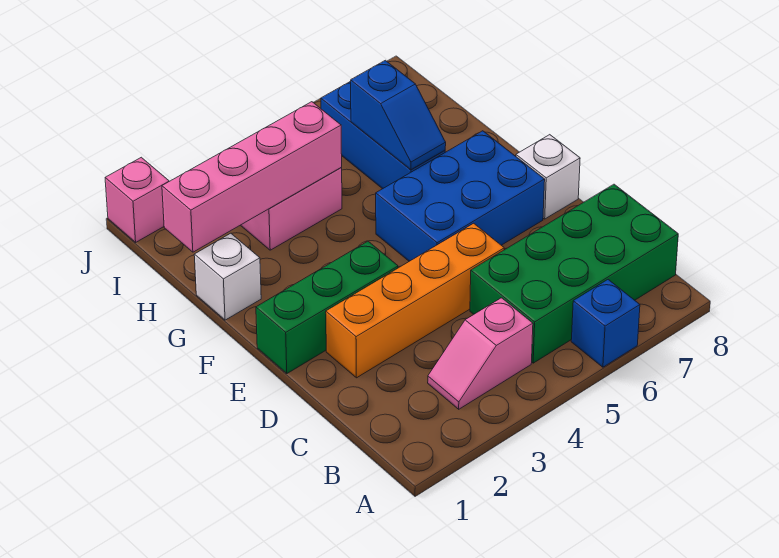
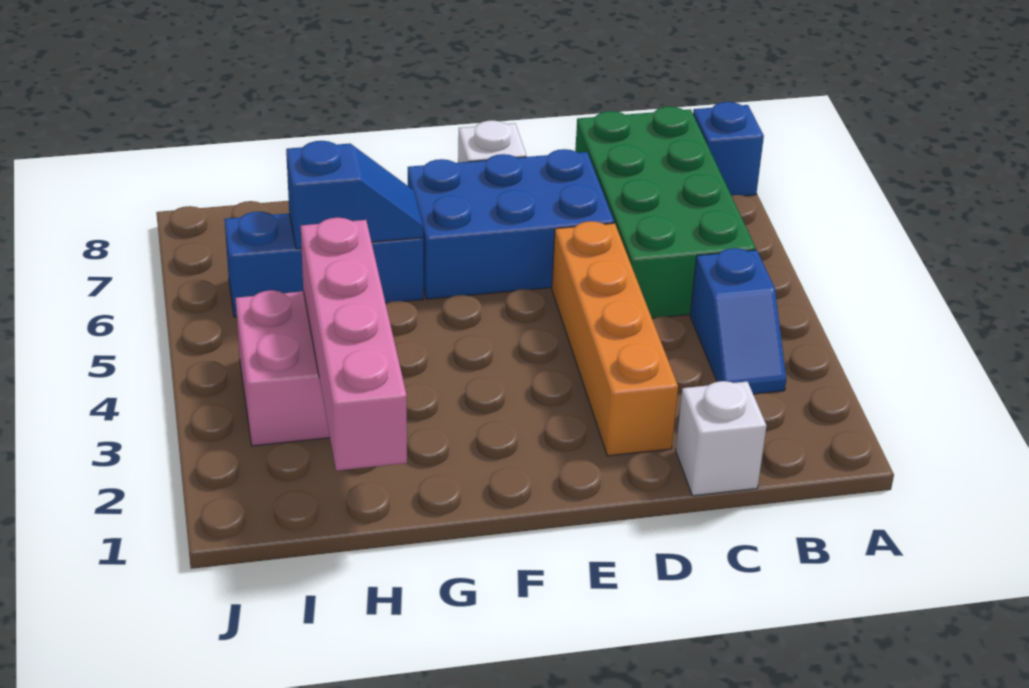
blue 1x1 brick [571,280,640,367] -> blue 1x1 brick moved to [693,102,764,196]
pink 1x2 slope [428,298,533,409] -> blue 1x2 slope [690,248,786,394]
green 1x3 brick [256,241,398,374] -> none
blue 2x3 brick [376,131,545,261] -> blue 2x3 brick turned to [408,149,614,299]
white 1x1 brick [194,233,261,320] -> white 1x1 brick moved to [676,381,766,496]
pink 1x1 brick [105,157,169,242] -> none

